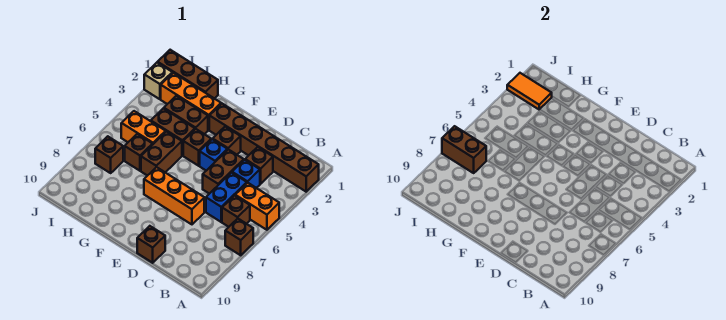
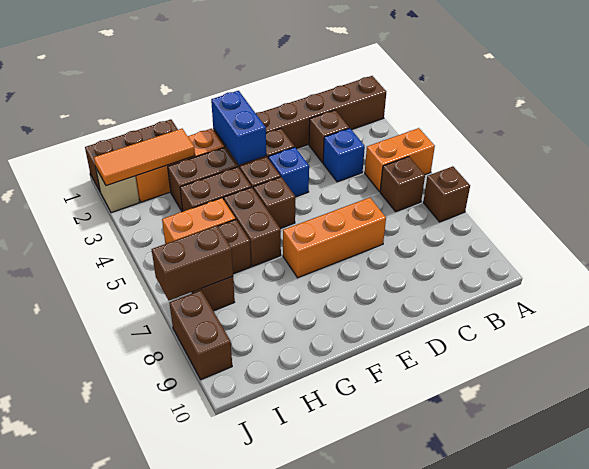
blue 1x2 brick [206,173,247,222] -> blue 1x2 brick moved to [211,91,266,165]
brown 1x2 brick [203,149,244,194] -> brown 1x2 brick moved to [169,290,232,380]
brown 1x1 brick [137,226,165,263] -> brown 1x1 brick moved to [253,177,295,229]
orange 1x2 tile [507,73,552,109] -> orange 1x3 tile [94,129,195,186]

